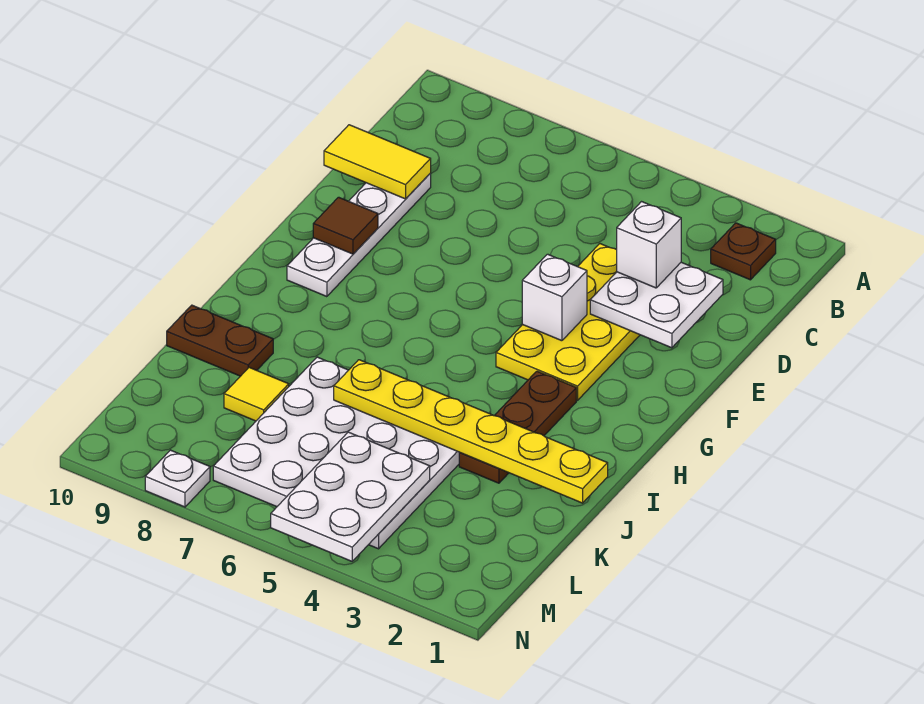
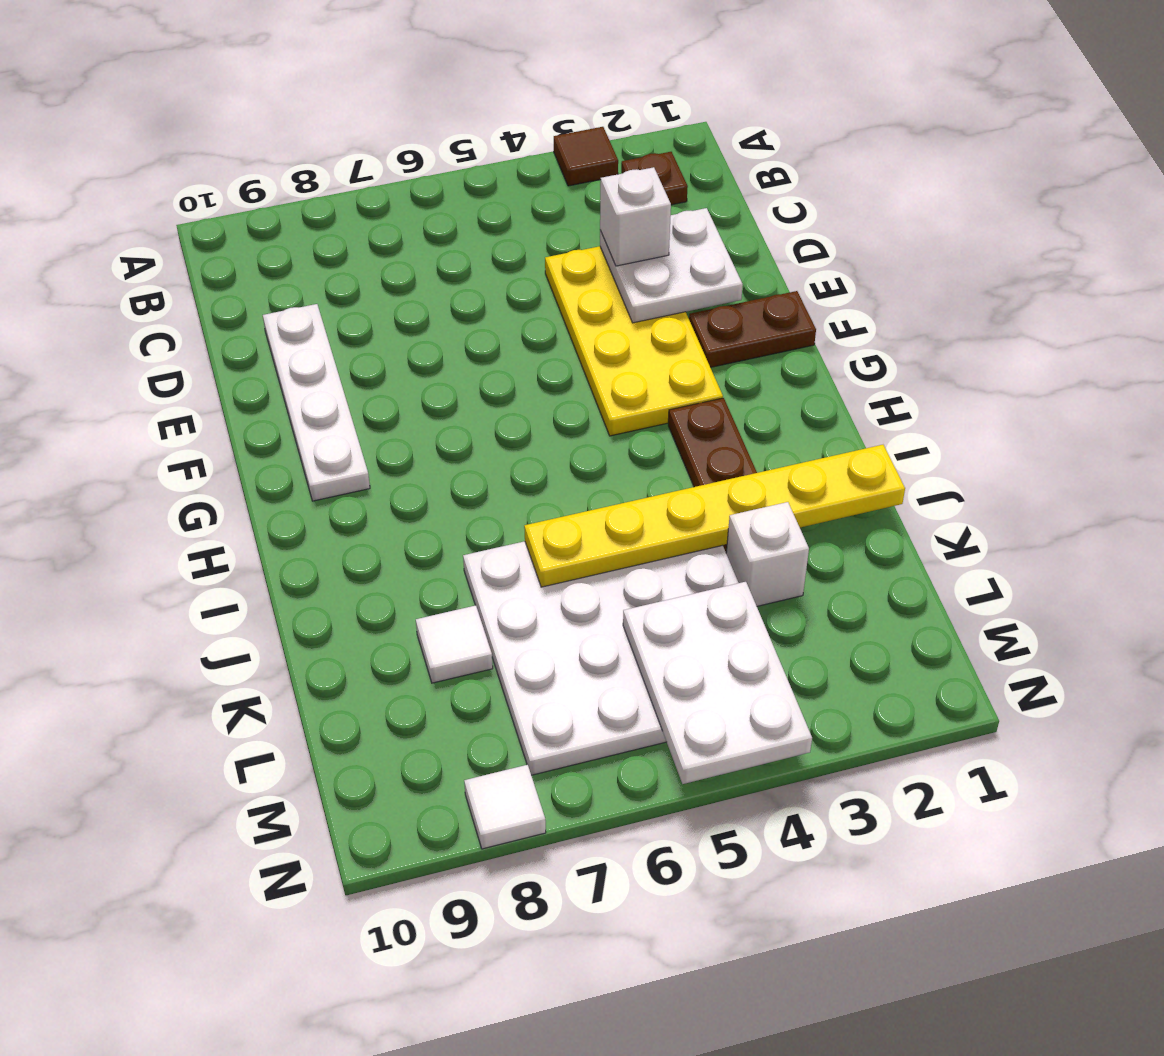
yellow 1x2 tile [324,125,431,199] -> none
white 1x1 brick [522,254,587,341] -> white 1x1 brick moved to [726,502,809,606]
brown 1x1 tile [313,197,378,254] -> brown 1x1 tile moved to [554,127,618,186]
brown 1x2 plate [167,305,273,376] -> brown 1x2 plate moved to [689,291,816,367]
yellow 1x1 tile [224,367,289,421] -> white 1x1 tile [416,605,493,683]
white 1x1 plate [145,450,210,507] -> white 1x1 tile [464,765,546,849]

